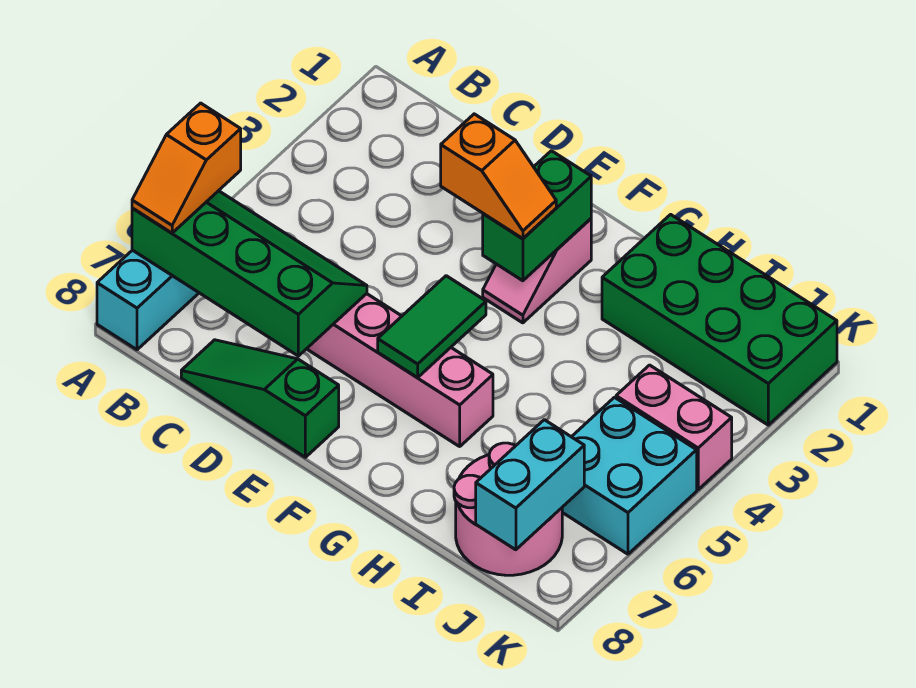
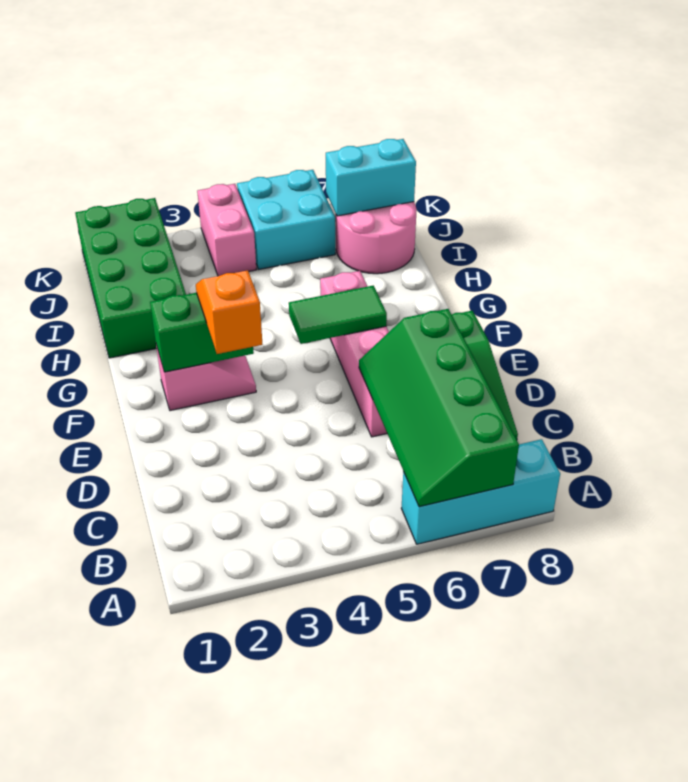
orange 1x2 slope [132,103,241,233] -> none

